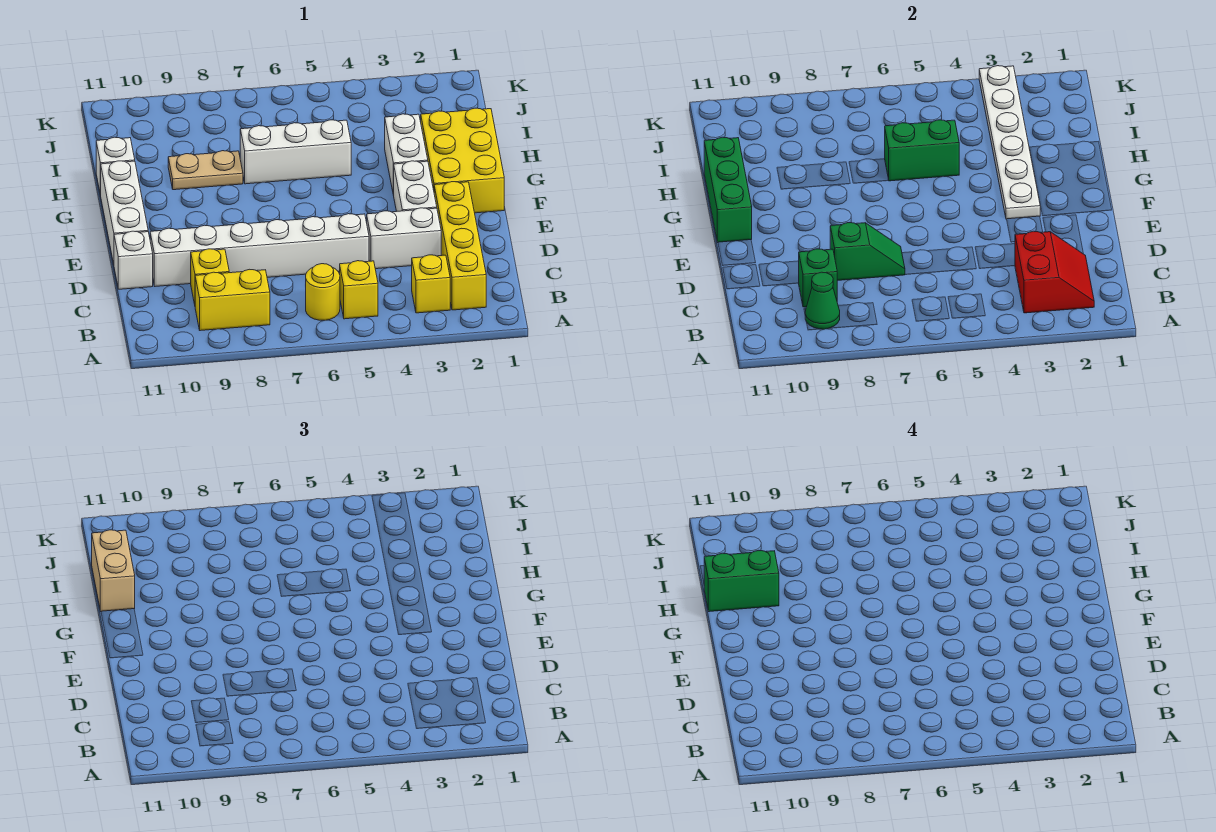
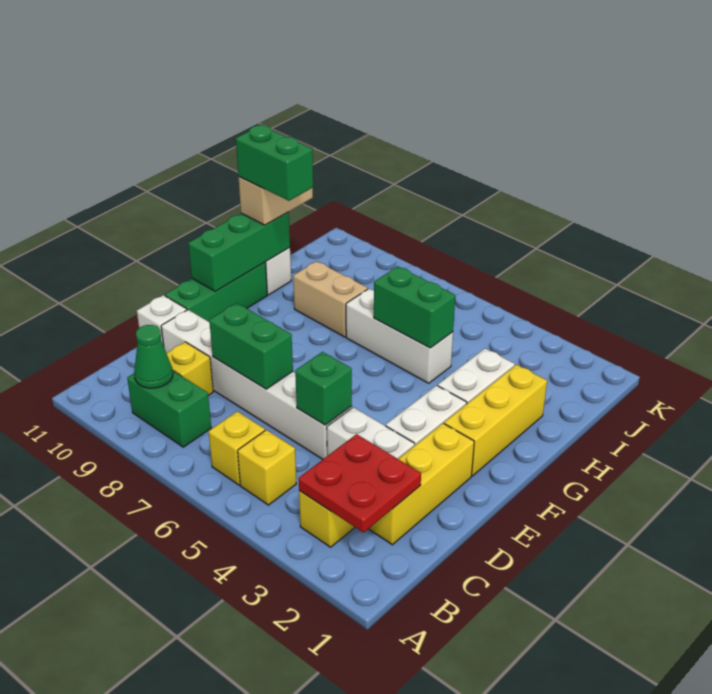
yellow 1x4 brick [434,182,486,310] -> yellow 1x3 brick [369,423,474,545]
red 2x2 slope [1015,231,1094,313] -> red 2x2 plate [299,434,421,533]
yellow 1x1 round brick [306,264,340,320] -> yellow 1x1 brick [209,411,265,485]
yellow 1x2 brick [195,269,270,331] -> green 1x2 brick [127,371,211,447]
green 1x1 brick [799,249,837,307] -> green 1x1 brick moved to [295,352,352,425]
green 1x2 slope [830,223,905,281] -> green 1x2 brick [209,303,293,389]
white 1x3 brick [101,161,148,264] -> green 1x3 brick [165,262,267,322]
yellow 2x3 brick [421,108,504,213] -> yellow 1x3 brick [444,365,547,476]
white 1x6 plate [979,66,1040,219] -> none
tan 1x2 plate [168,151,243,190] -> tan 1x2 brick [293,261,368,337]

